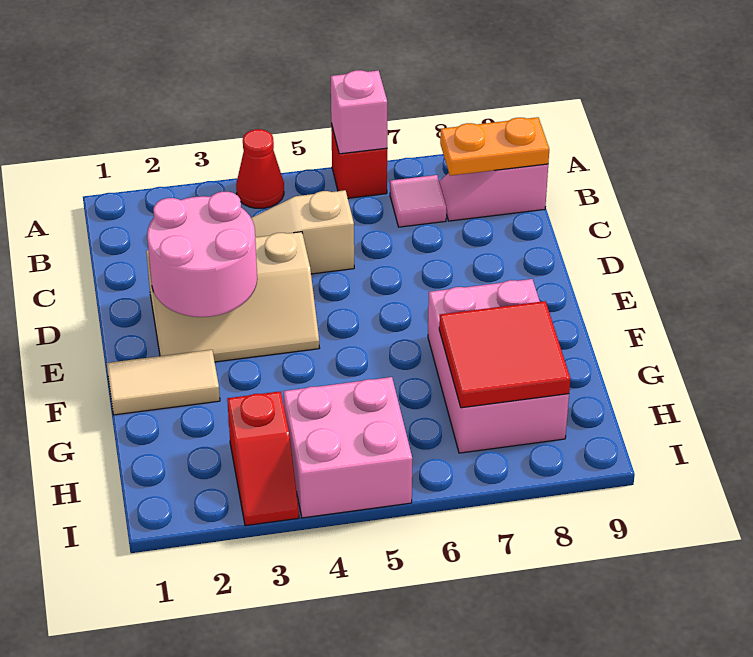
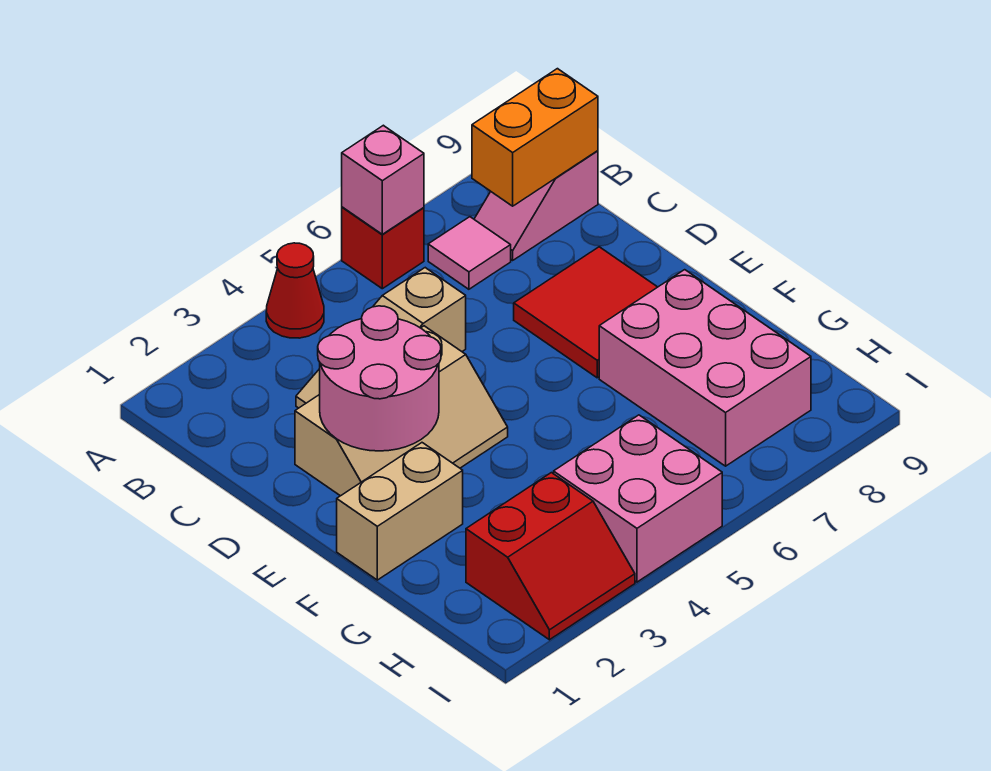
orange 1x2 plate [440,117,549,176] -> orange 1x2 brick [472,69,598,206]
tan 1x2 tile [107,350,220,415] -> tan 1x2 brick [337,443,463,580]
red 2x2 tile [439,301,570,408] -> red 2x2 tile moved to [514,247,657,378]
red 1x2 slope [227,391,299,526] -> red 2x2 slope [466,473,635,640]

